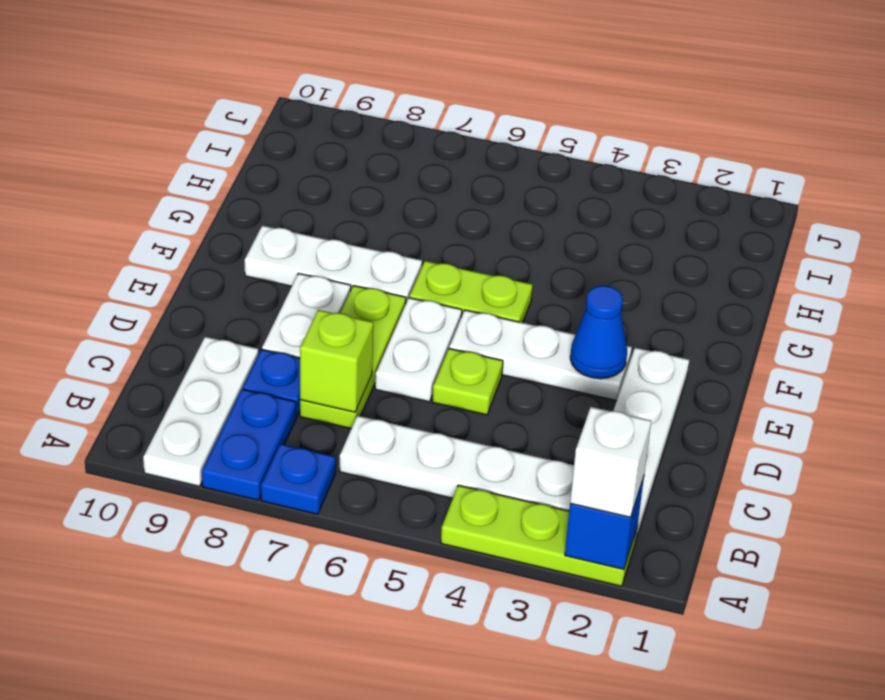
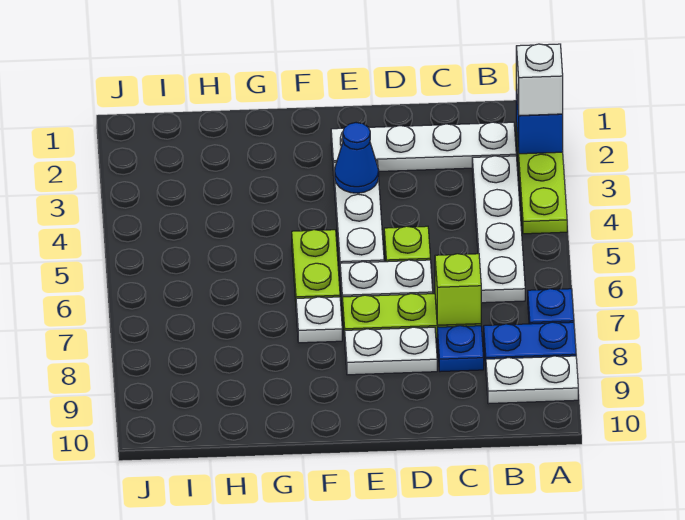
white 1x3 plate [143,337,259,486] -> white 1x2 plate [486,356,578,404]
white 1x3 plate [245,226,422,303] -> white 1x1 plate [296,297,342,343]

